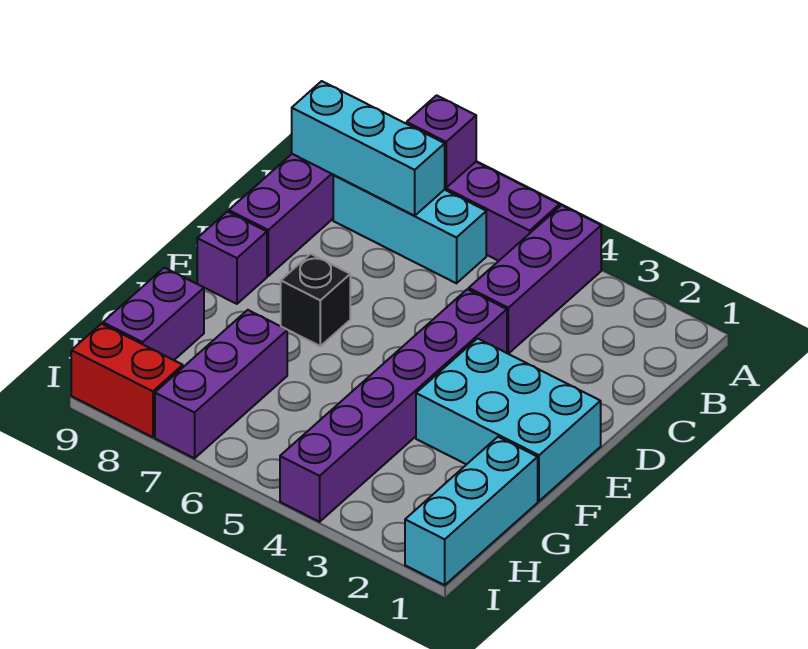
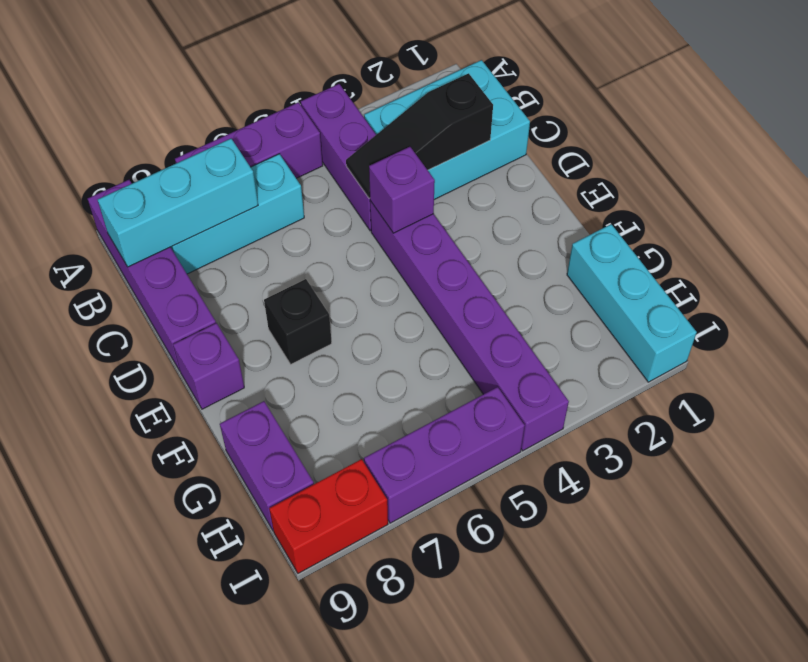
purple 1x1 brick [407,95,476,188] -> purple 1x1 brick moved to [369,147,435,233]
none -> black 1x3 slope [346,73,493,198]
cyan 2x3 brick [416,338,601,501] -> cyan 2x3 brick moved to [364,60,530,200]
purple 1x3 brick [155,310,287,458] -> purple 1x3 brick turned to [364,387,525,523]

